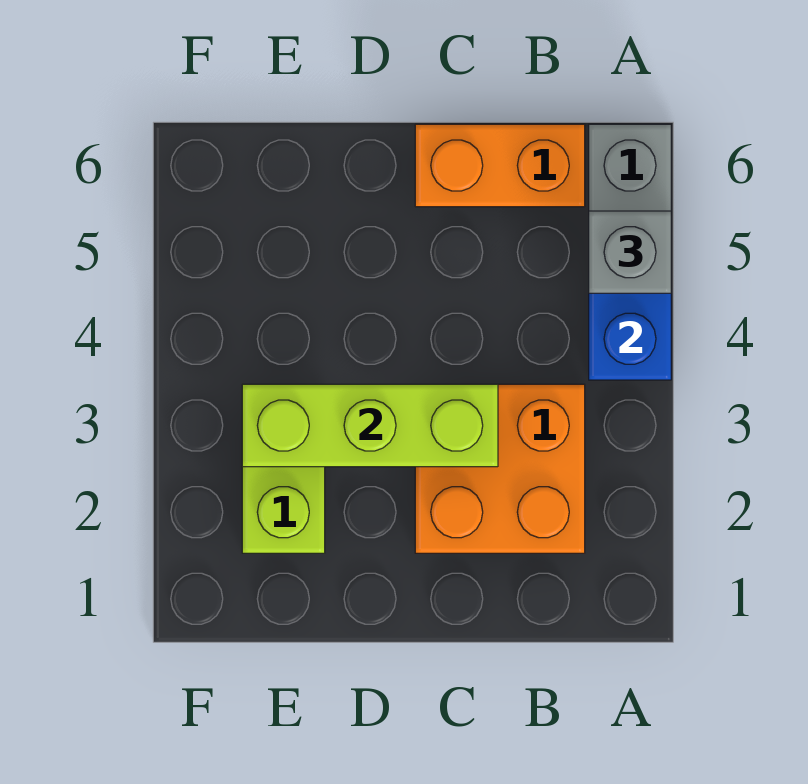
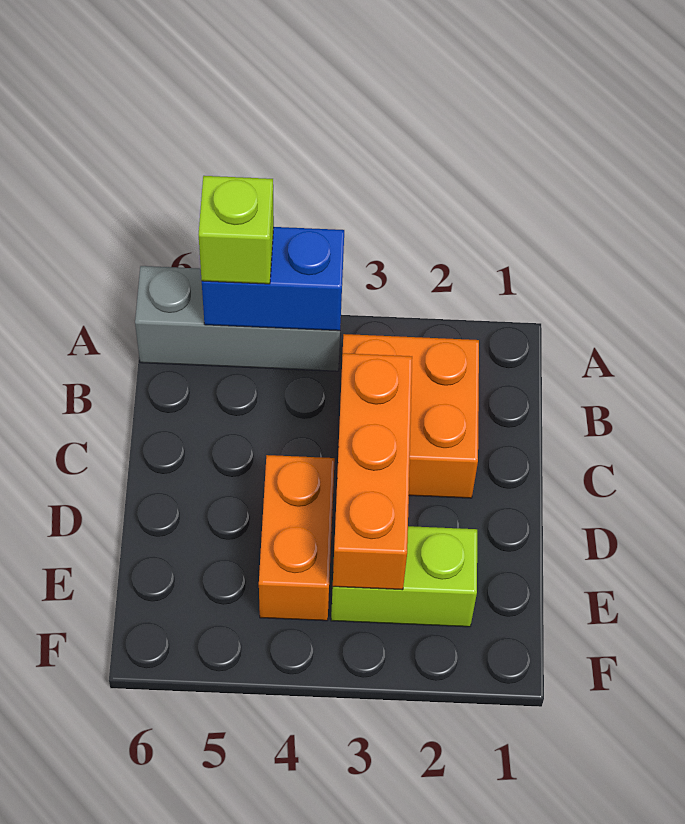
grey 1x1 brick [589,211,671,293] -> lime 1x1 brick [199,176,274,284]
orange 1x2 brick [415,124,585,207] -> orange 1x2 brick moved to [259,455,335,621]
lime 1x3 brick [242,384,498,467] -> orange 1x3 brick [333,353,412,590]

